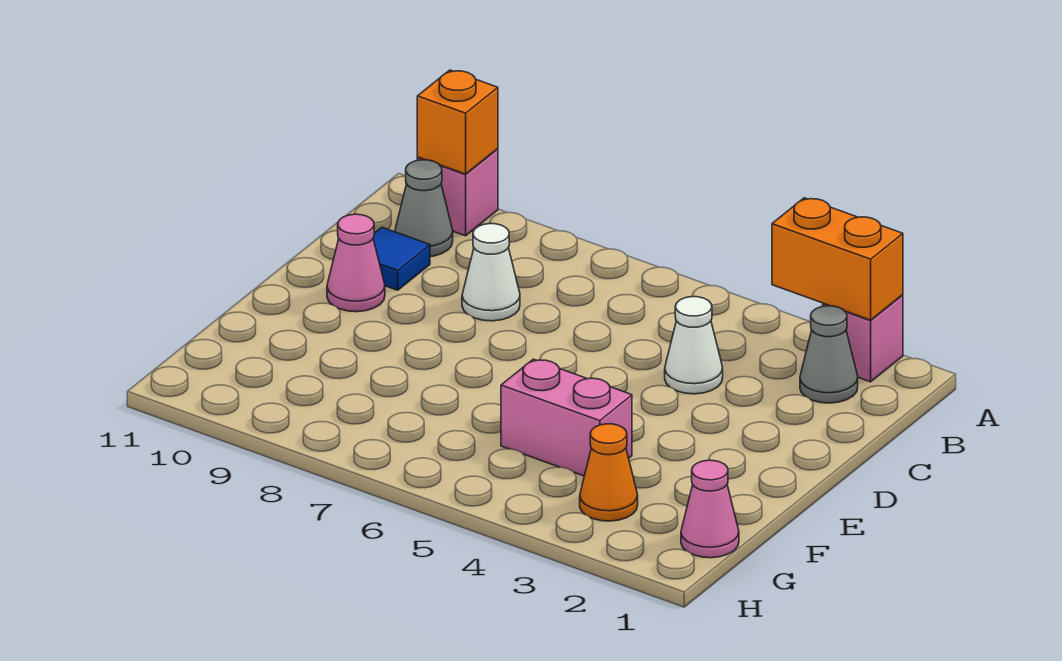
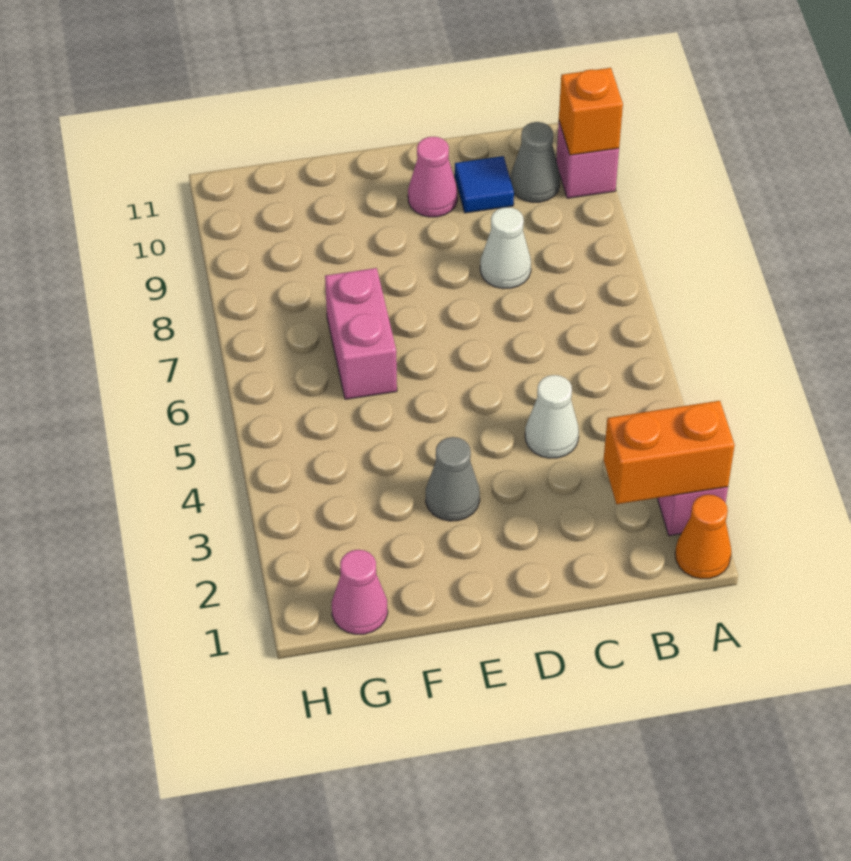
orange 1x2 brick [772,198,903,320] -> orange 1x2 brick turned to [604,401,735,504]
grey 1x1 cone [800,306,858,403] -> grey 1x1 cone moved to [426,437,480,521]
pink 1x2 brick [501,359,632,476] -> pink 1x2 brick moved to [325,268,397,399]
orange 1x1 cone [580,424,638,521] -> orange 1x1 cone moved to [675,494,731,579]

